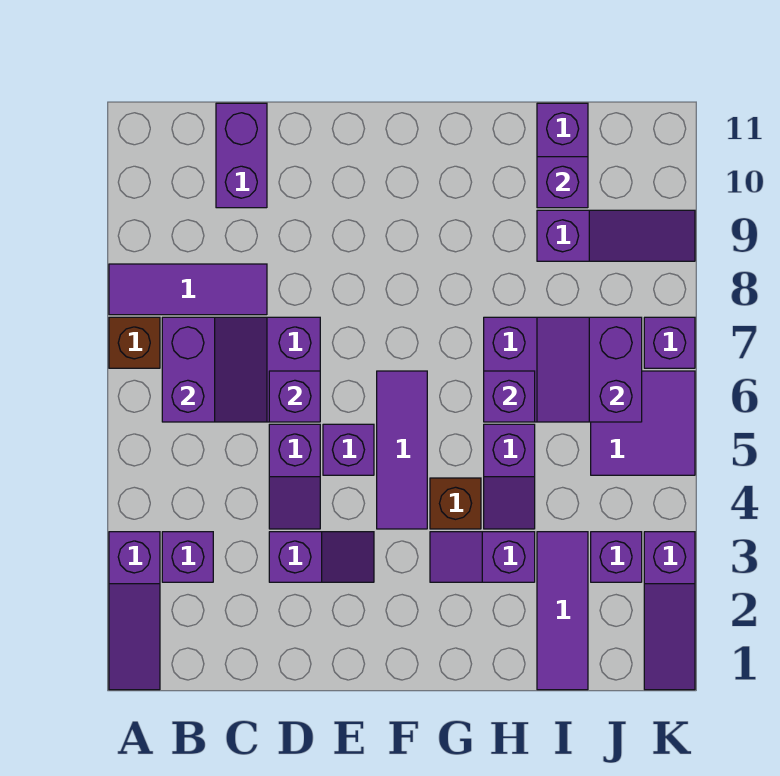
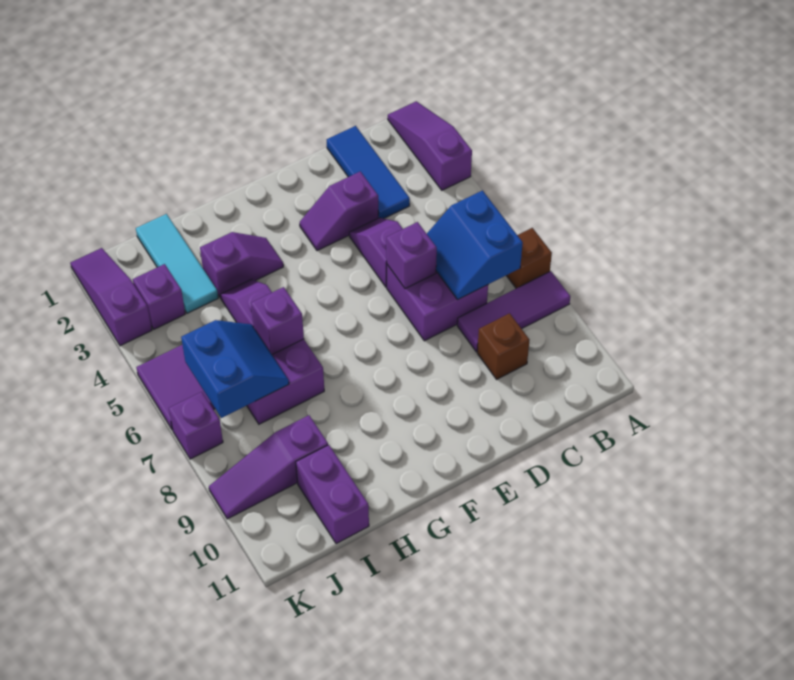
purple 1x1 brick [162,532,213,582] -> none
purple 2x2 slope [162,317,267,422] -> blue 2x2 slope [427,190,523,300]
none -> blue 1x3 tile [327,126,410,219]
purple 1x2 brick [216,103,267,208] -> none
purple 1x1 brick [323,424,374,475] -> none
purple 1x3 tile [377,371,427,529] -> none
brown 1x1 brick [430,478,481,529] -> brown 1x1 brick moved to [477,313,529,379]
purple 1x3 tile [537,532,588,690] -> cyan 1x3 tile [136,214,218,313]
purple 2x2 slope [537,317,642,422] -> blue 2x2 slope [181,320,289,418]
purple 1x1 brick [537,157,588,208] -> none

